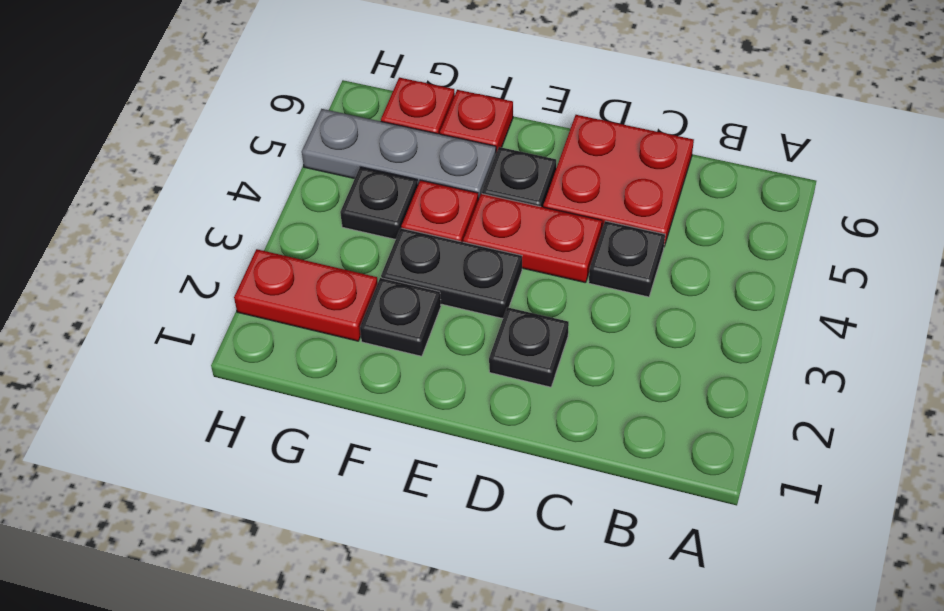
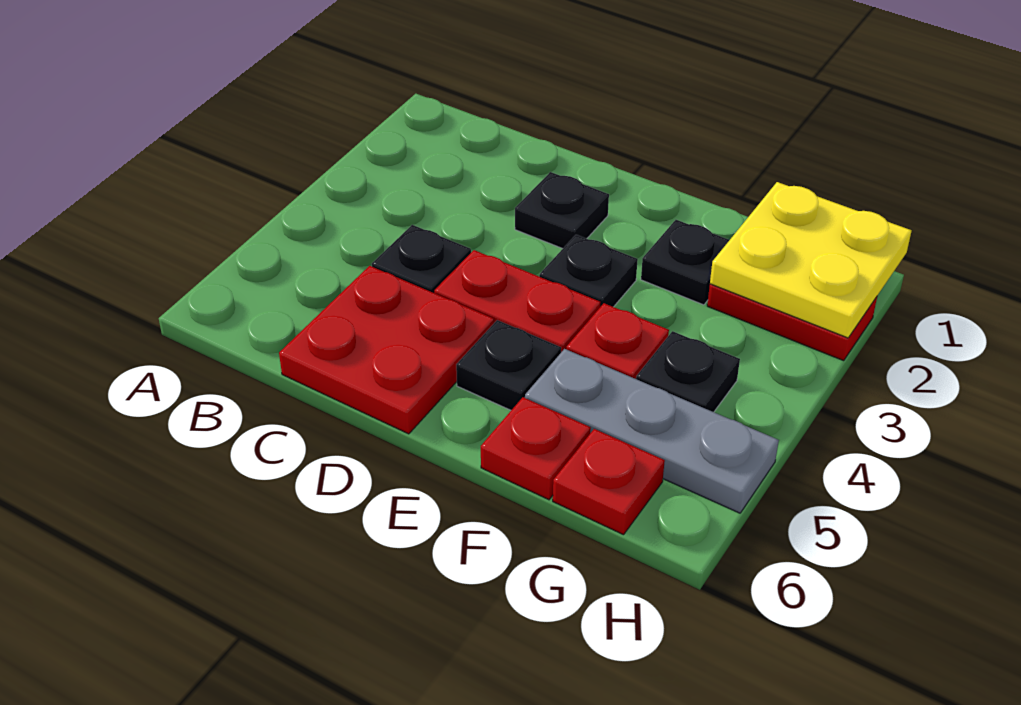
black 1x2 plate [381,228,522,319] -> black 1x1 plate [539,235,638,307]
none -> yellow 2x2 plate [710,182,912,338]

